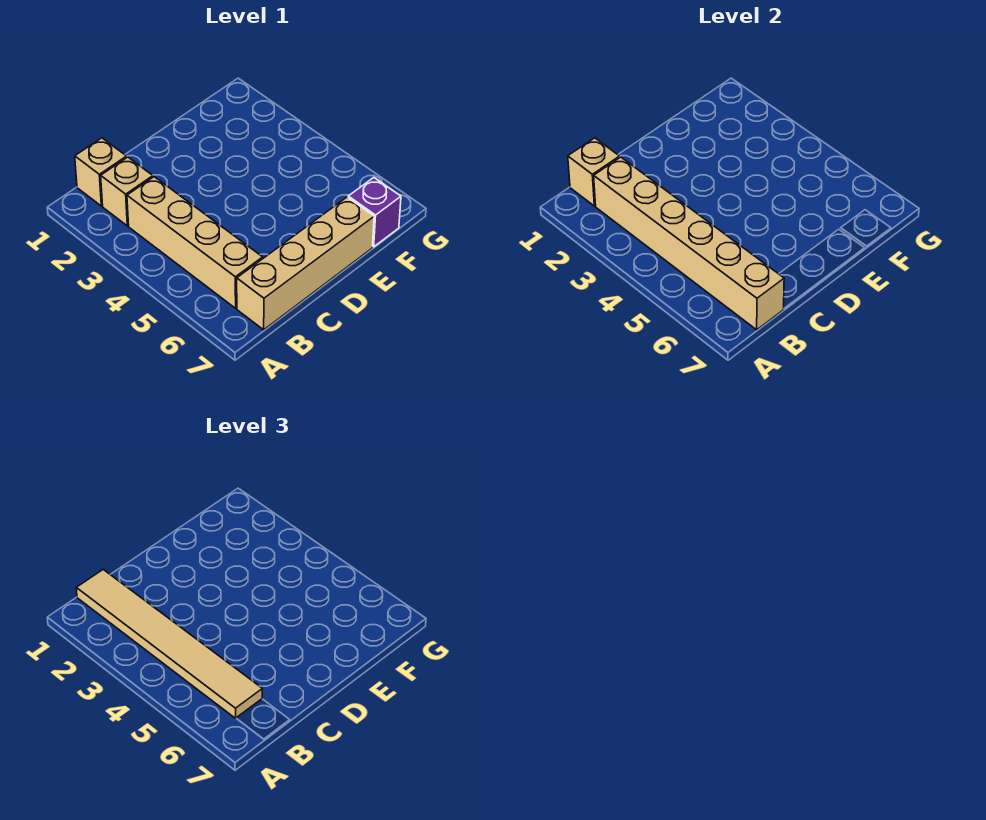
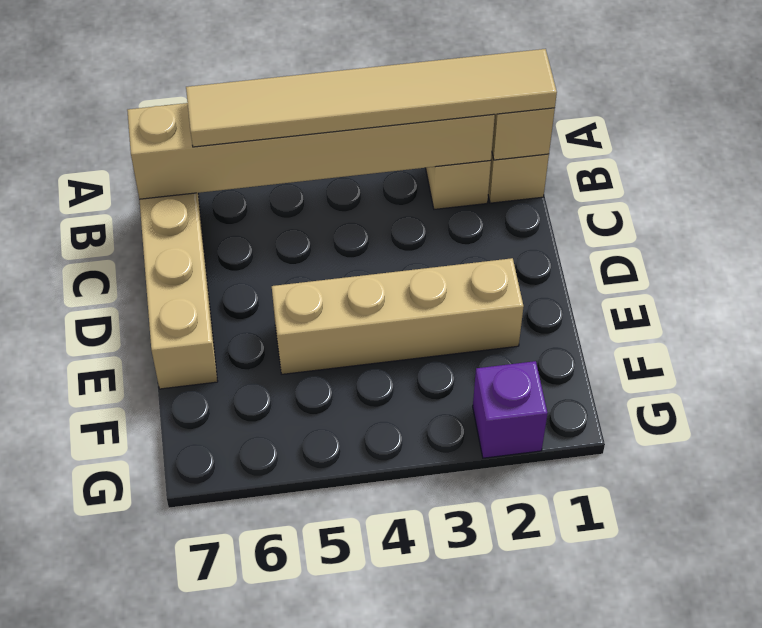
tan 1x4 brick [127,177,263,308] -> tan 1x4 brick moved to [272,258,524,374]
purple 1x1 brick [348,178,401,247] -> purple 1x1 brick moved to [473,361,548,458]

